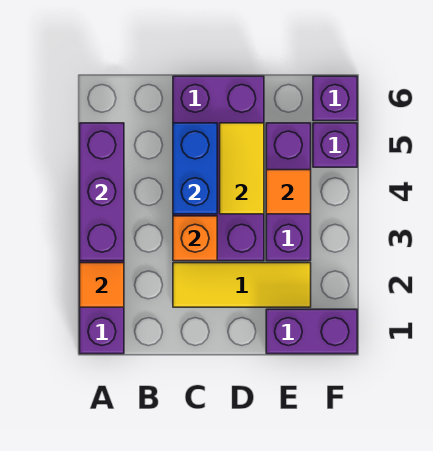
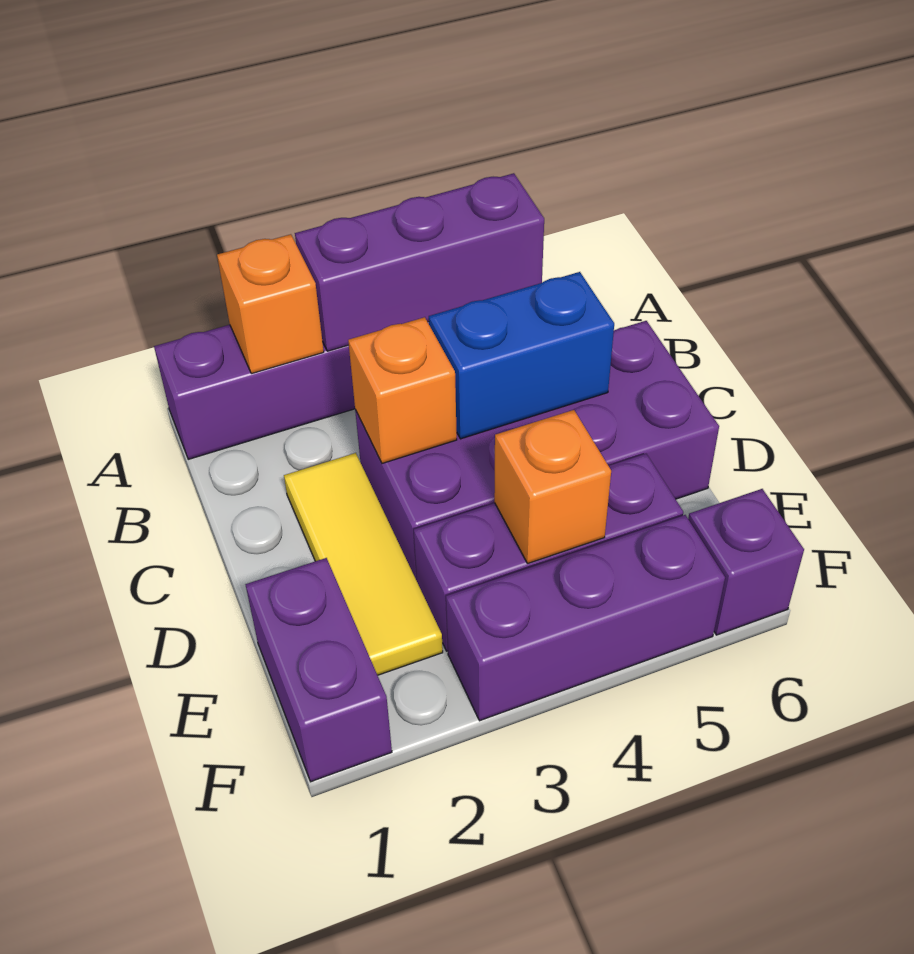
orange 1x1 tile [80,263,124,307] -> orange 1x1 brick [217,234,324,374]
yellow 1x2 tile [220,123,264,214] -> none
orange 1x1 tile [266,170,311,214] -> orange 1x1 brick [494,410,611,563]
purple 1x1 brick [313,123,357,167] -> purple 1x3 brick [446,515,725,721]

